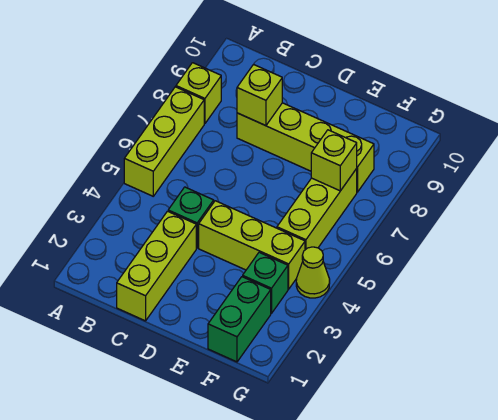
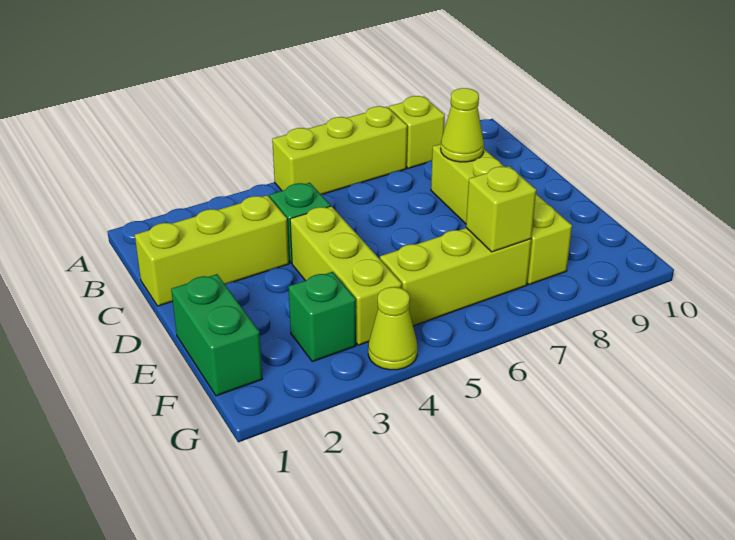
lime 1x1 brick [237,65,282,126] -> lime 1x1 cone [441,88,484,162]
green 1x2 brick [208,277,271,362] -> green 1x2 brick turned to [171,274,262,396]

